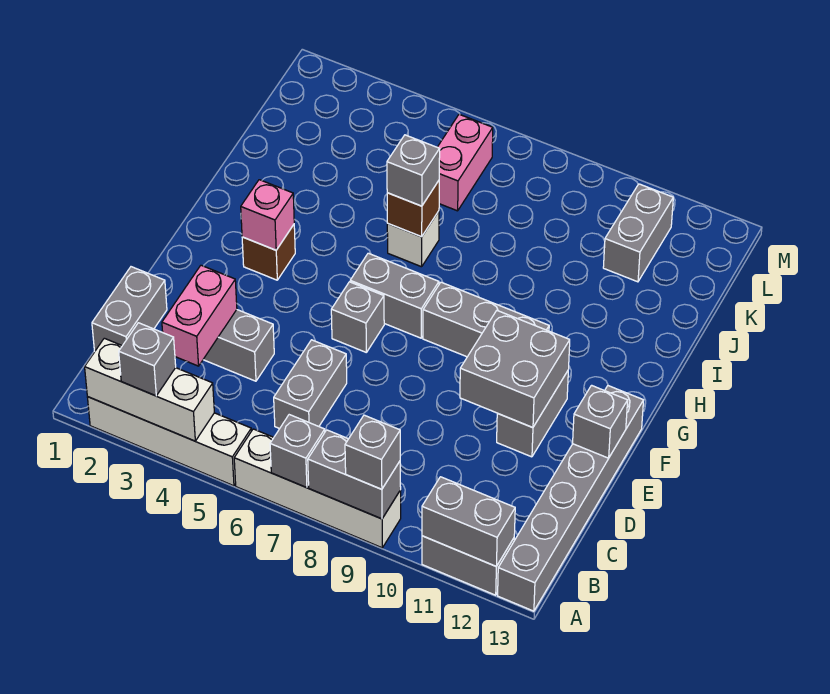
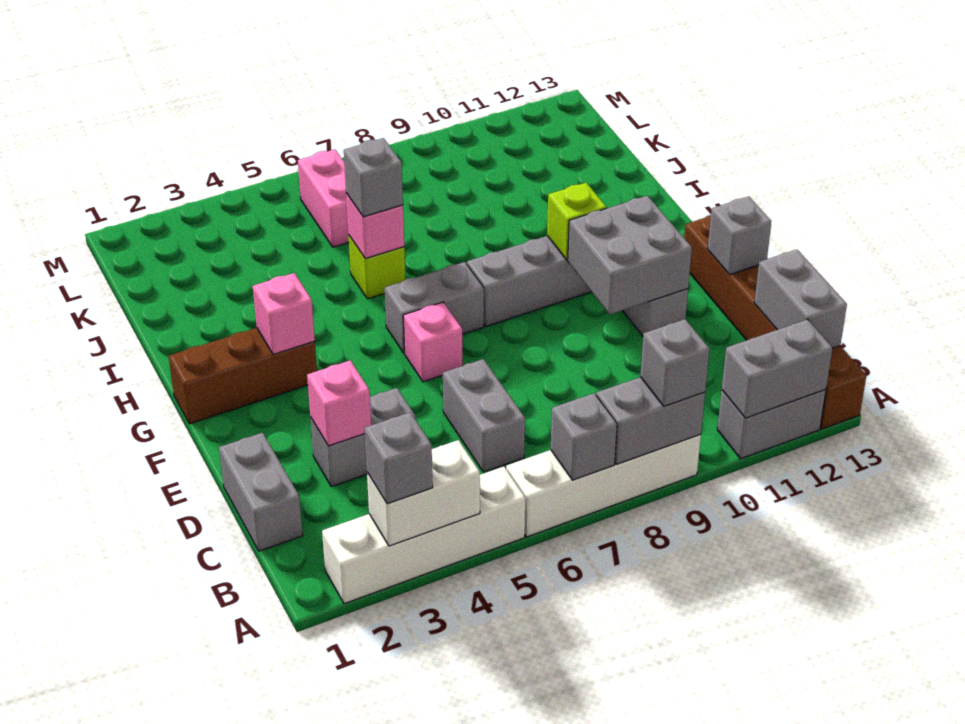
white 1x3 brick [85,338,214,441] -> white 1x2 brick [367,440,480,546]
grey 1x6 brick [498,386,644,611] -> brown 1x6 brick [684,215,866,429]
pink 1x2 brick [162,265,237,366] -> pink 1x1 brick [307,360,371,446]
grey 1x1 brick [331,282,384,353] -> pink 1x1 brick [403,302,462,382]
brown 1x1 brick [242,225,295,280] -> brown 1x3 brick [169,328,317,424]
none -> lime 1x1 brick [547,183,607,260]
white 1x1 brick [387,211,439,267] -> lime 1x1 brick [348,235,405,299]
brown 1x1 brick [387,181,439,237] -> pink 1x1 brick [346,193,404,259]
grey 1x2 brick [603,184,673,282] -> grey 1x2 brick moved to [754,249,847,348]

